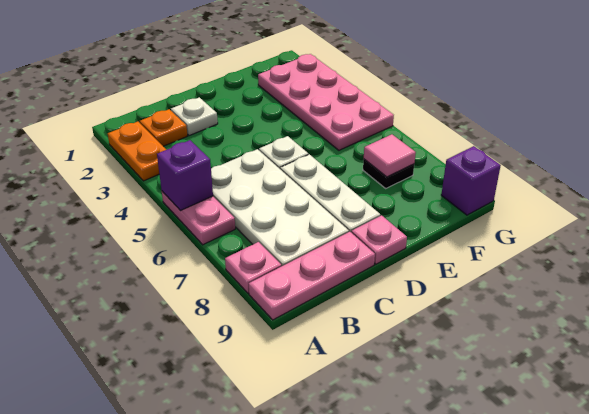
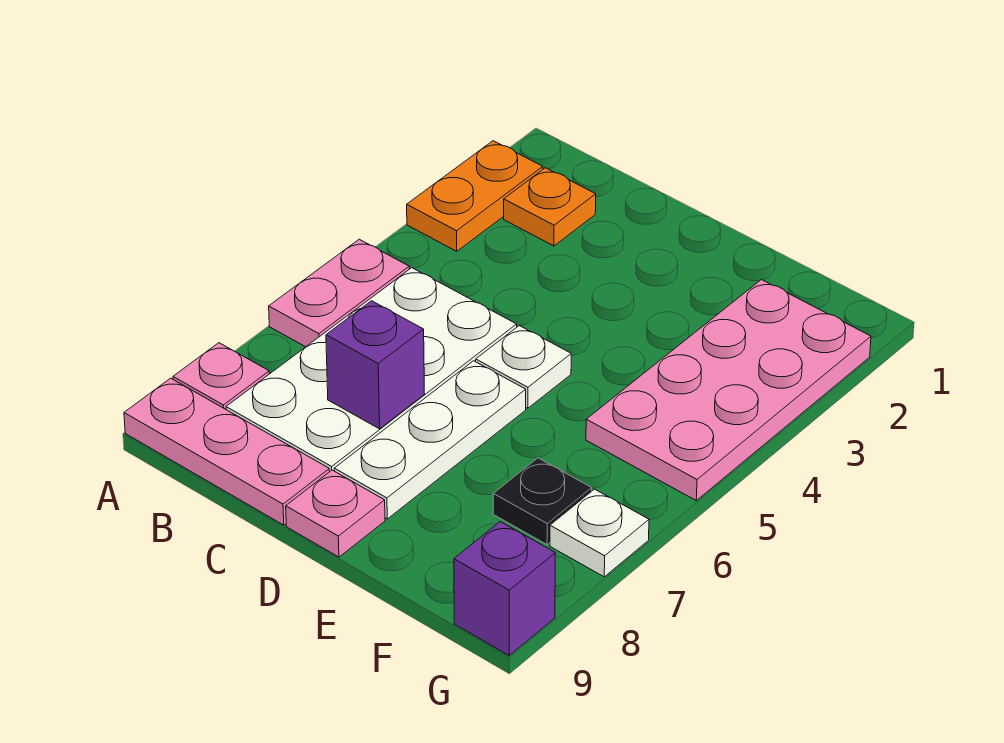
purple 1x1 brick [157,140,213,211] -> purple 1x1 brick moved to [326,301,425,429]
white 1x1 plate [171,97,218,136] -> white 1x1 plate moved to [550,489,649,577]
pink 1x1 tile [364,134,416,177] -> none

